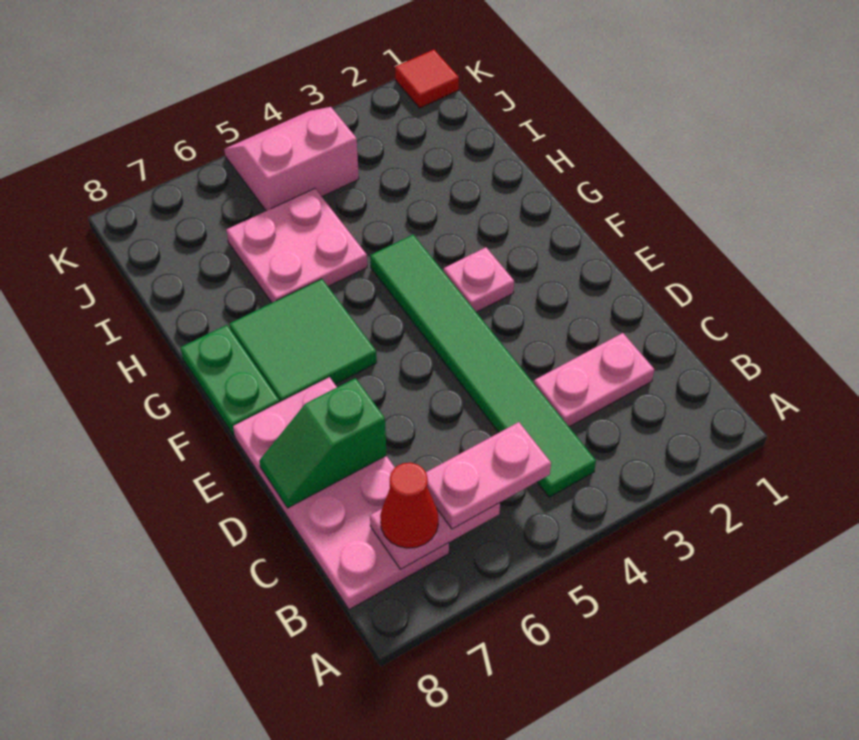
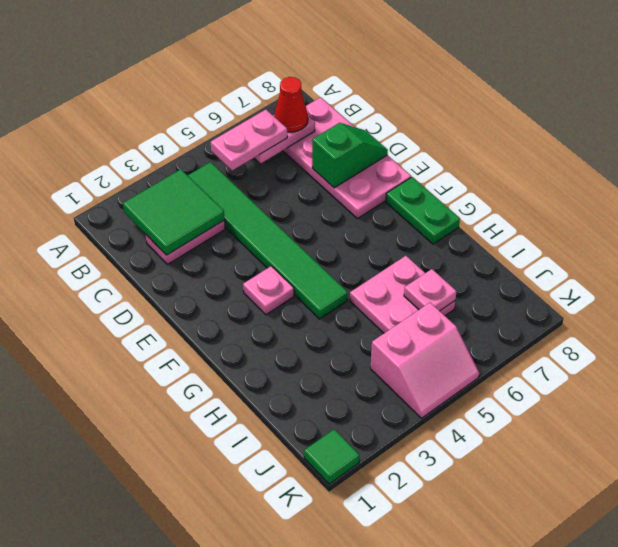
green 2x2 tile [230,279,377,402] -> green 2x2 tile moved to [123,169,224,255]
none -> pink 1x1 plate [404,269,457,311]
red 1x1 tile [395,50,459,108] -> green 1x1 tile [304,429,359,484]

